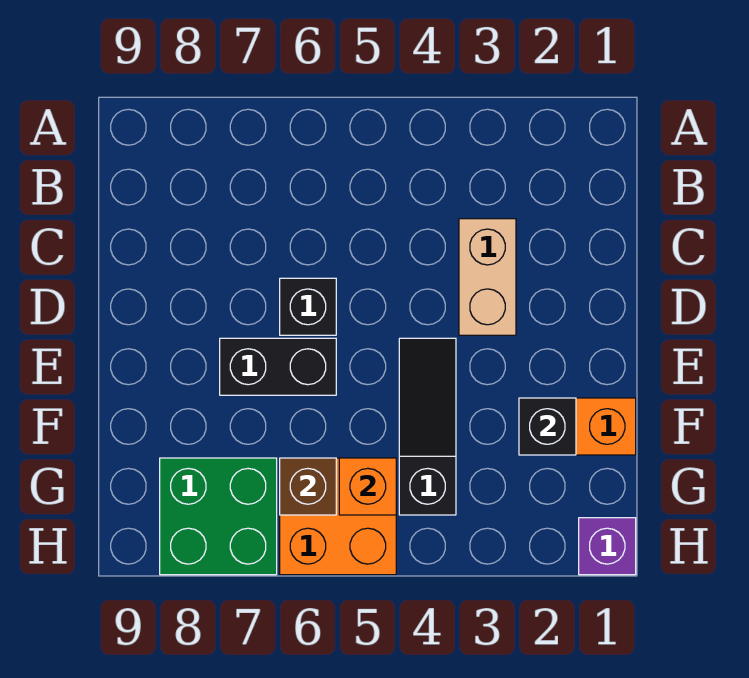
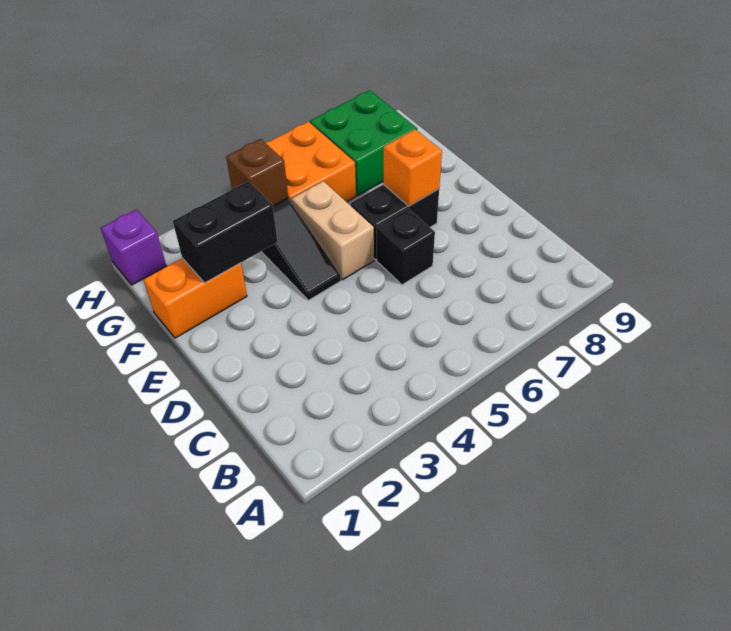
tan 1x2 brick [459,219,516,335] -> tan 1x2 brick moved to [291,181,374,280]
black 1x1 brick [519,398,576,455] -> black 1x2 brick [173,181,278,283]
orange 1x1 brick [339,458,396,515] -> orange 1x1 brick moved to [383,129,442,206]
brown 1x1 brick [280,458,336,515] -> brown 1x1 brick moved to [226,139,288,206]

